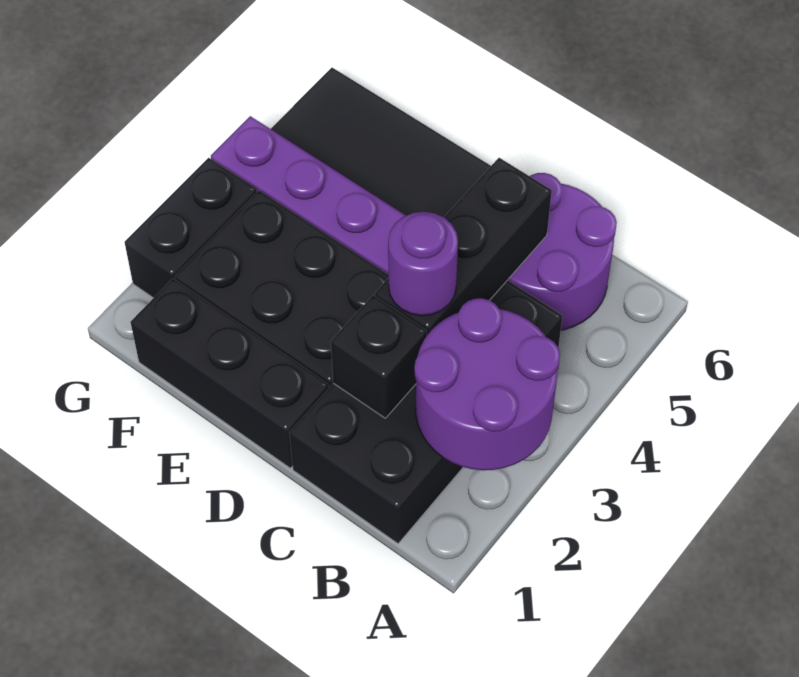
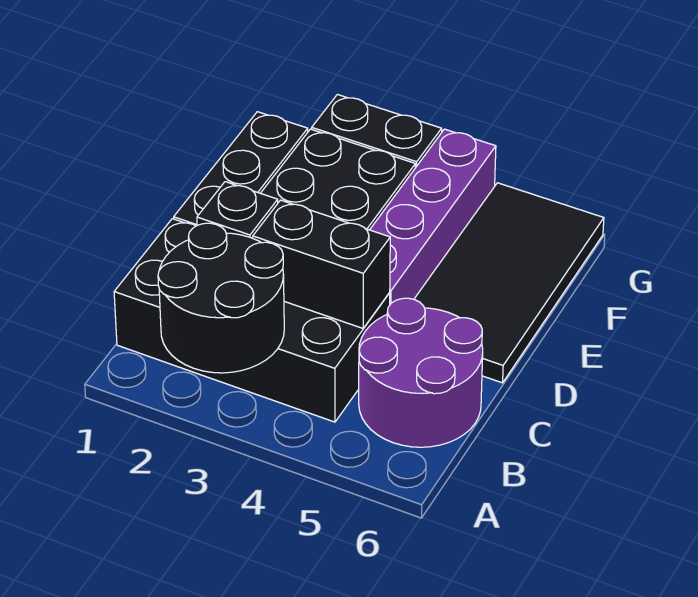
purple 2x2 round brick [414,298,560,470] -> black 2x2 round brick [158,223,284,373]
black 1x3 brick [375,158,552,335] -> black 1x2 brick [253,200,390,328]
purple 1x1 round brick [388,212,458,316] -> none

